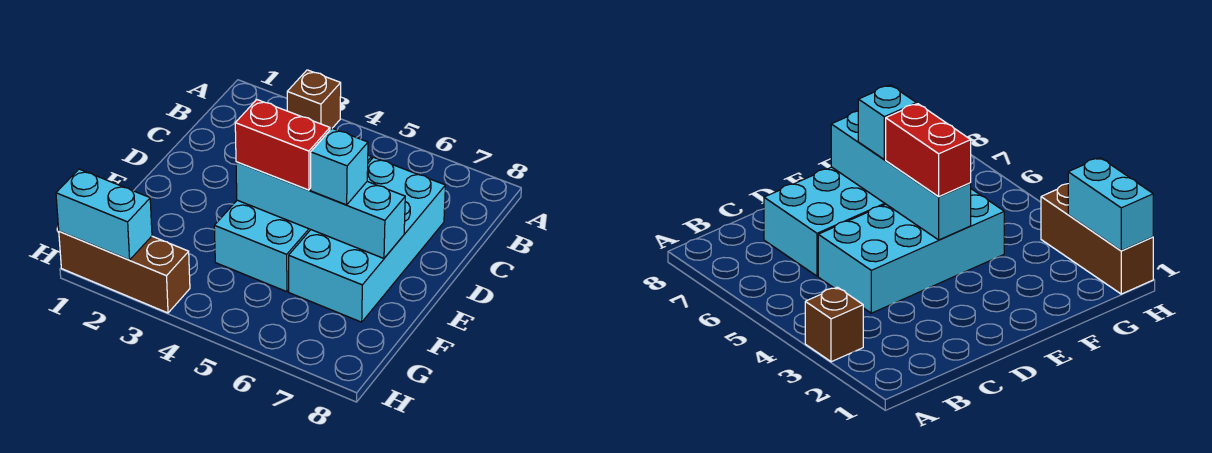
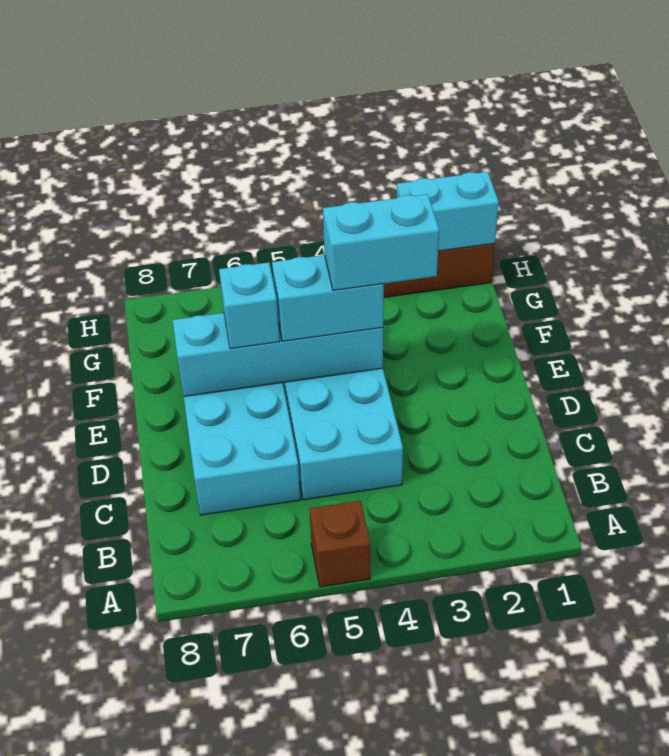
brown 1x1 brick [287,70,341,130] -> brown 1x1 brick moved to [309,501,370,587]
none -> cyan 1x2 brick [323,194,439,290]
red 1x2 brick [235,100,330,190] -> cyan 1x2 brick [272,255,384,341]

